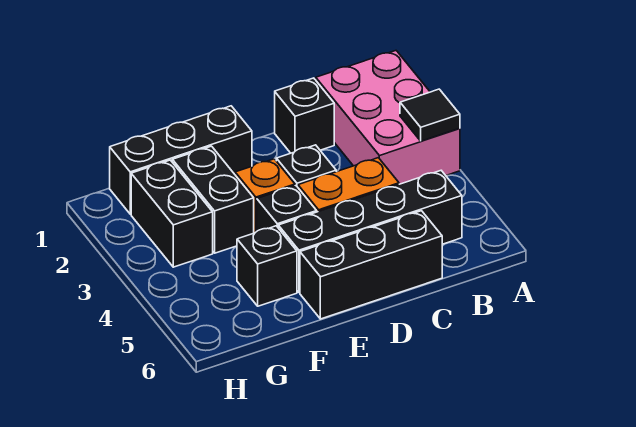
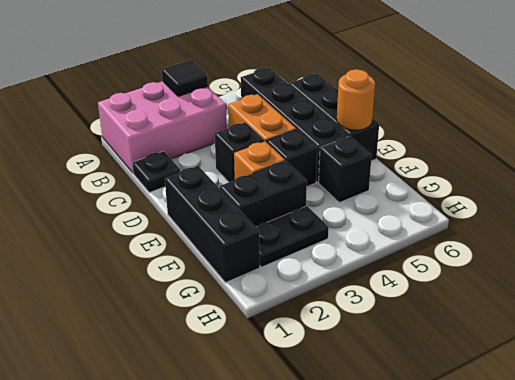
black 1x1 brick [275,78,334,153] -> black 1x1 plate [132,151,180,192]
none -> orange 1x1 round brick [337,69,375,130]
black 1x2 brick [131,160,213,267] -> black 1x2 plate [256,206,329,267]

